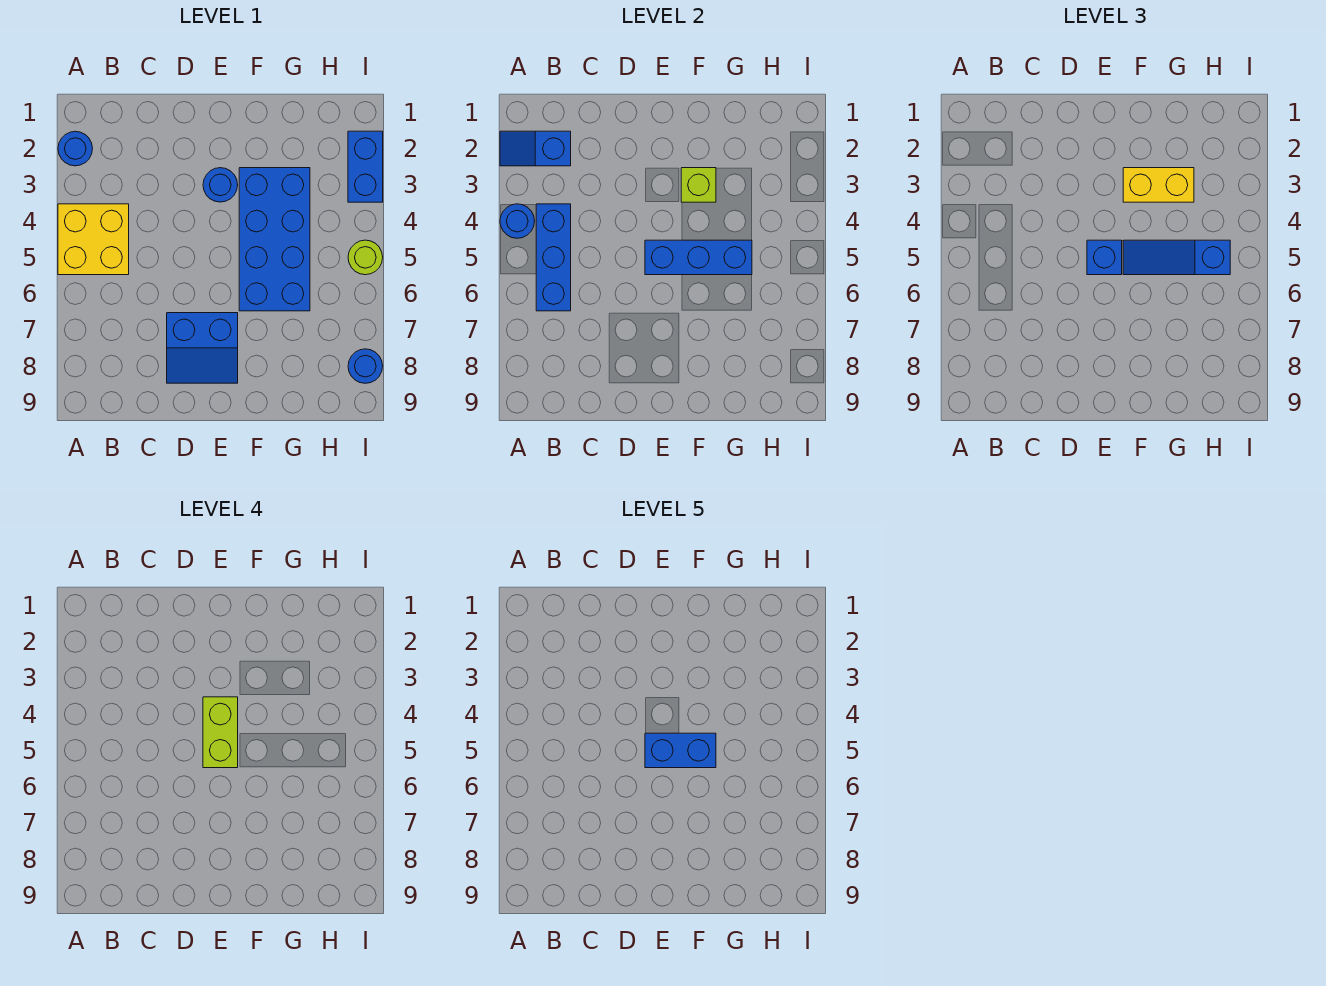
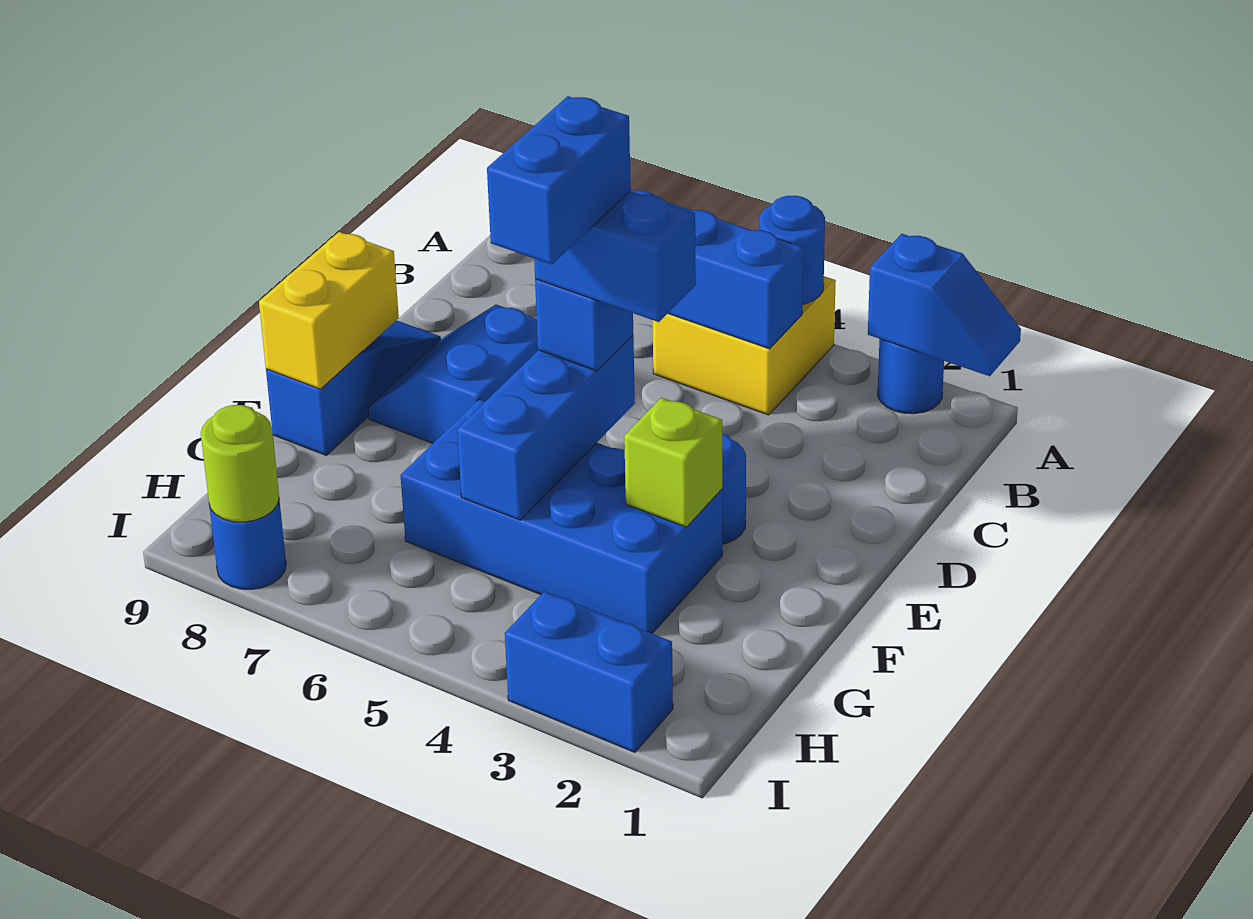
blue 1x2 slope [500,131,571,166] -> blue 1x2 slope turned to [868,234,1021,376]
lime 1x2 brick [203,697,238,768] -> blue 1x2 brick [534,191,696,322]
yellow 1x2 brick [1123,168,1194,202] -> yellow 1x2 brick moved to [259,232,399,389]
blue 1x3 slope [1123,240,1230,275] -> blue 1x3 slope moved to [266,320,441,456]
lime 1x1 round brick [348,240,383,275] -> lime 1x1 round brick moved to [201,405,279,522]

